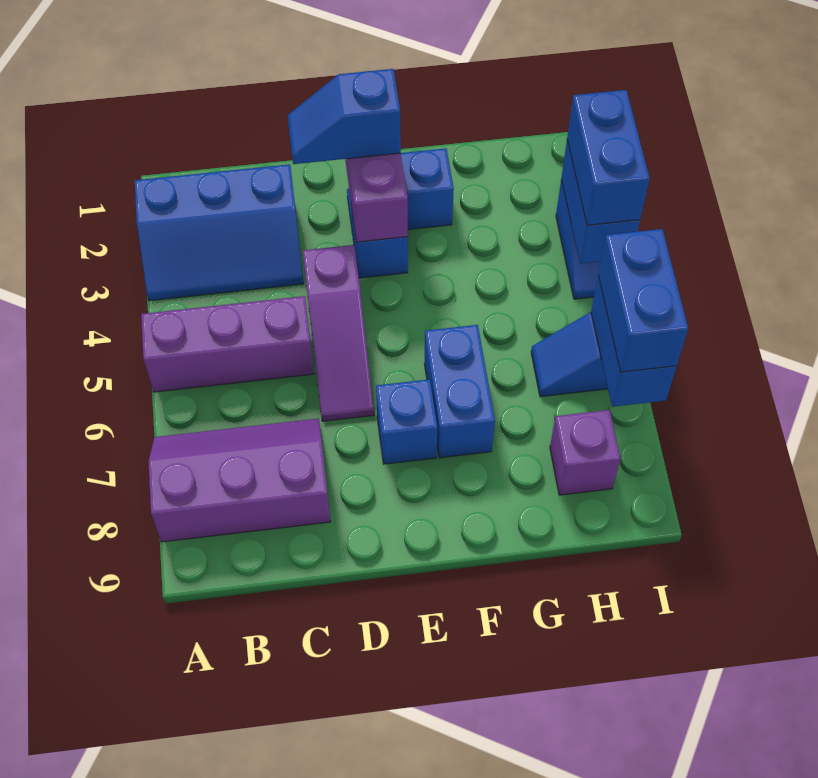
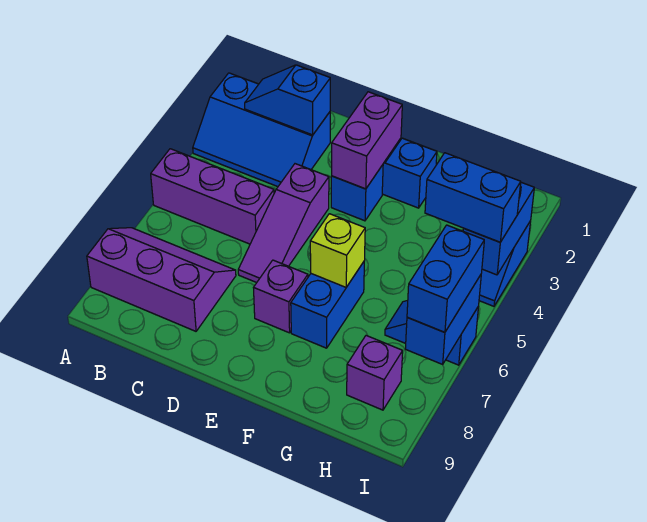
blue 1x2 slope [288,69,401,164] -> blue 1x2 slope moved to [245,65,330,135]
blue 1x1 brick [376,379,437,464] -> purple 1x1 brick [254,260,308,333]
none -> lime 1x1 brick [310,214,365,287]
blue 1x2 brick [567,90,650,225] -> blue 1x2 brick turned to [425,153,521,242]

